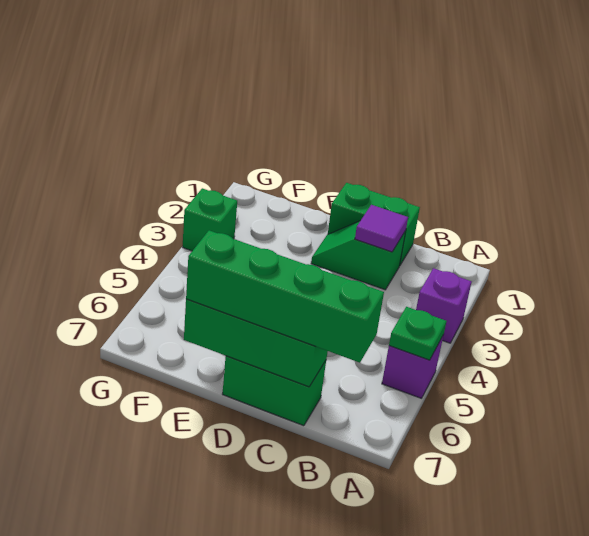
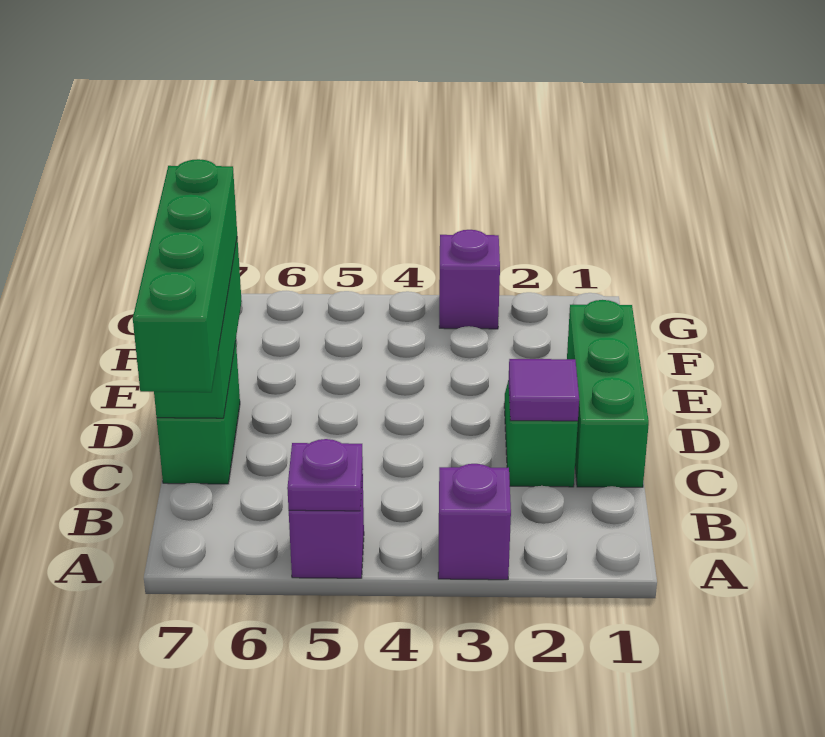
green 1x1 plate [389,307,446,360] -> purple 1x1 plate [287,439,363,511]
green 1x2 brick [328,183,420,265] -> green 1x3 brick [567,300,649,487]
green 1x1 brick [183,188,237,251] -> purple 1x1 brick [439,230,500,329]

